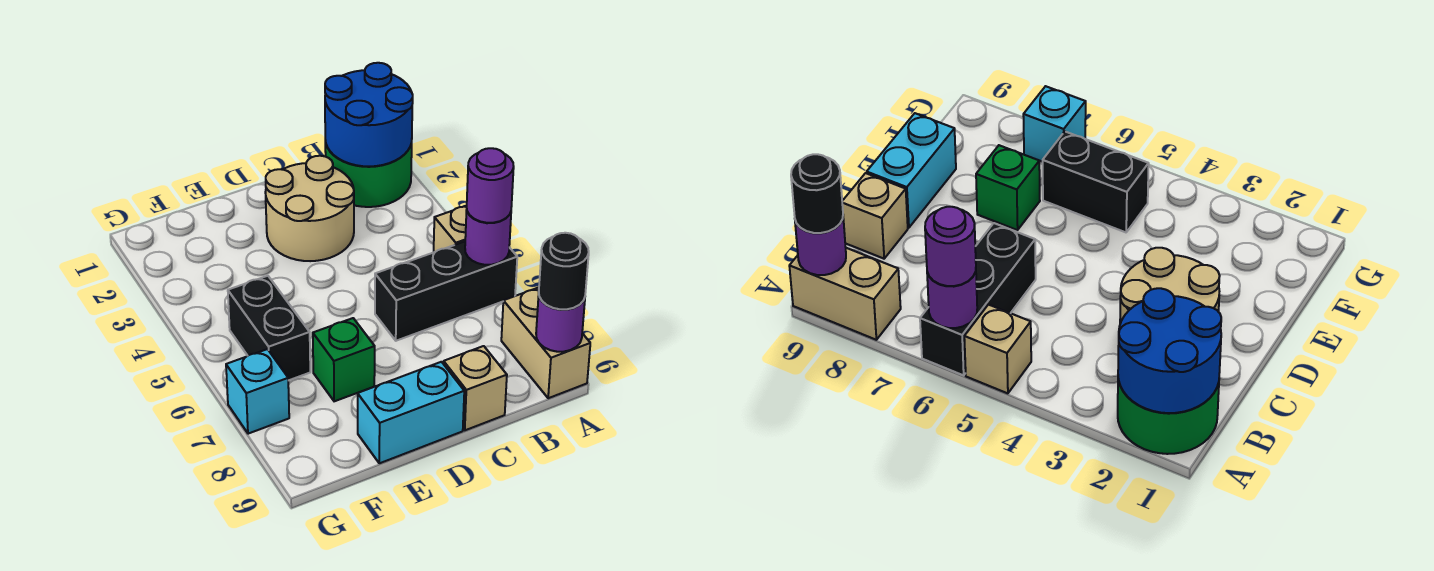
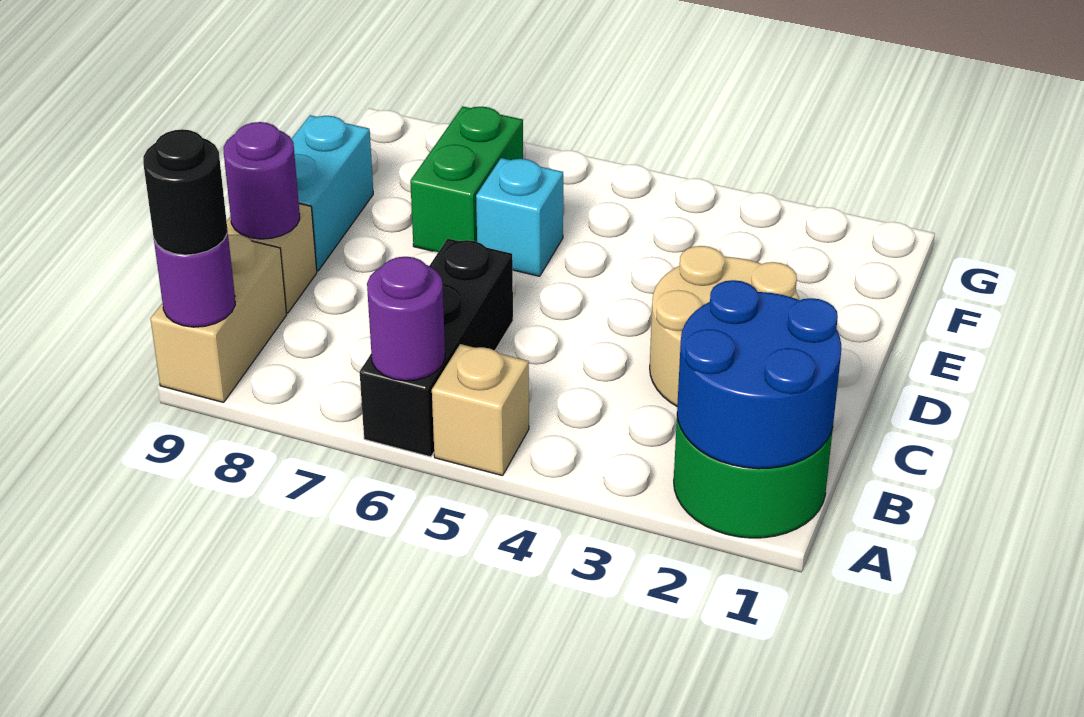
purple 1x1 round brick [467,148,514,223] -> purple 1x1 round brick moved to [224,122,300,239]
tan 1x2 brick [501,287,590,398] -> tan 1x2 brick turned to [151,235,287,402]
green 1x1 brick [313,318,375,401] -> green 1x2 brick [410,106,523,252]
black 1x2 brick [228,276,310,381] -> none
cyan 1x1 brick [226,349,289,434] -> cyan 1x1 brick moved to [476,158,563,276]

